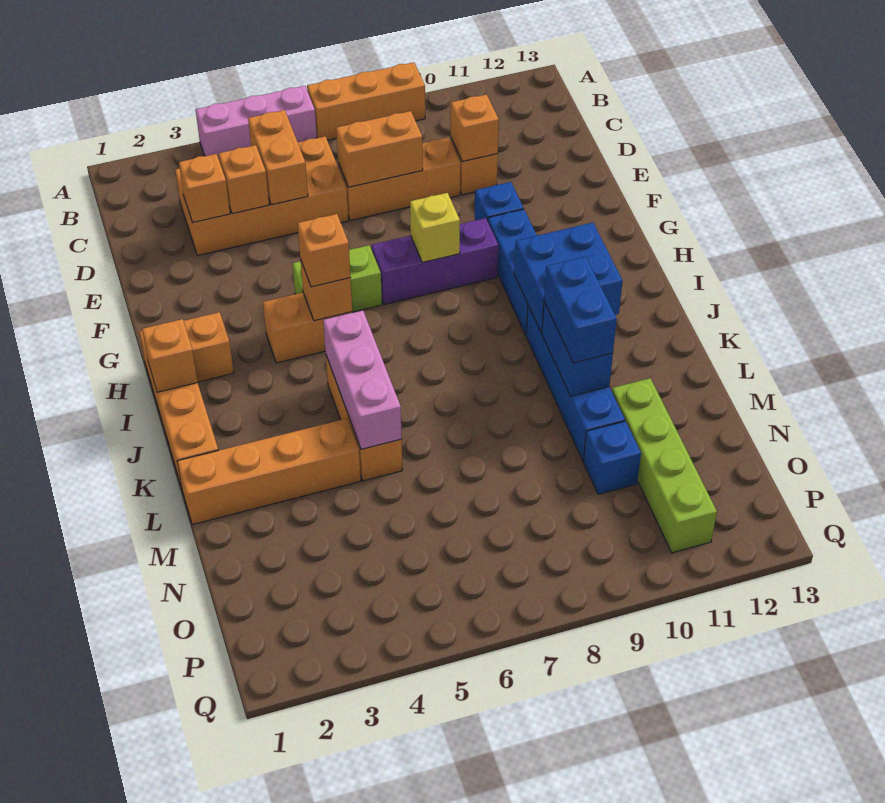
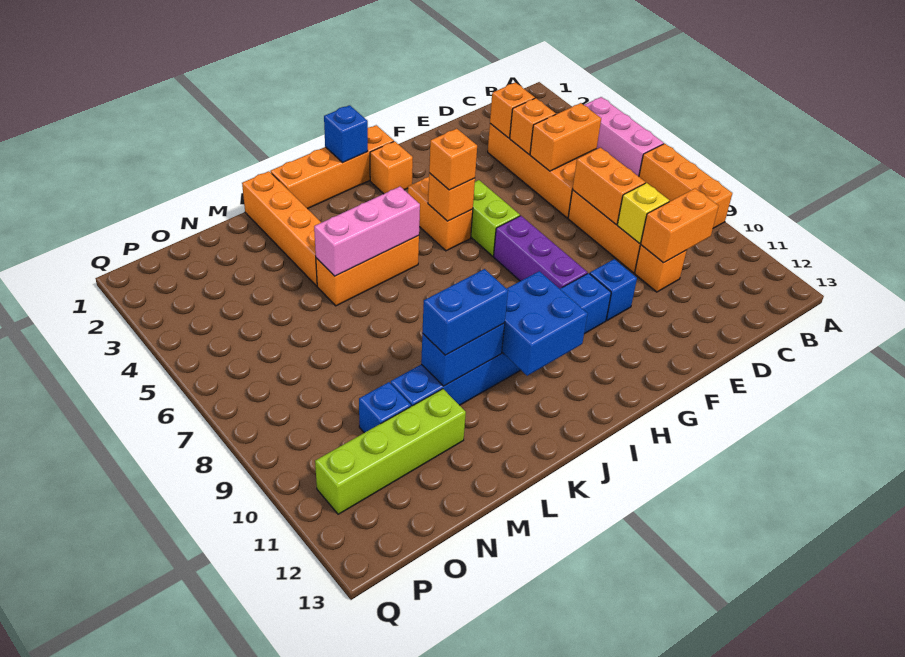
orange 1x1 brick [451,94,499,162] -> orange 1x2 brick [641,188,719,263]
yellow 1x1 brick [410,193,460,262] -> yellow 1x1 brick moved to [617,183,669,243]
orange 1x1 brick [142,319,198,392] -> blue 1x1 brick [324,105,368,163]

